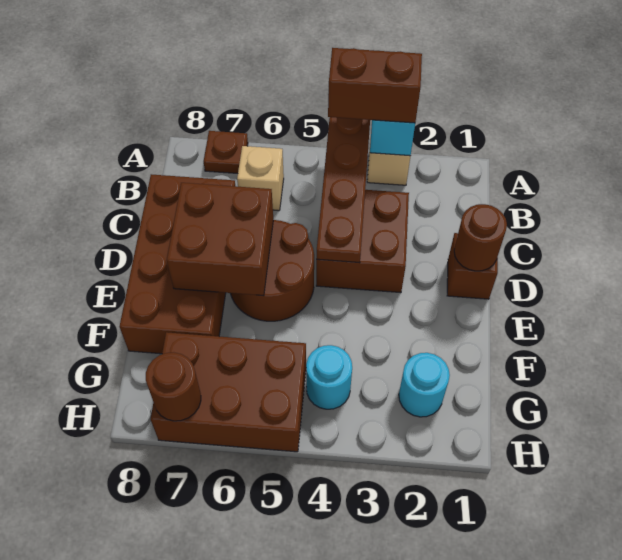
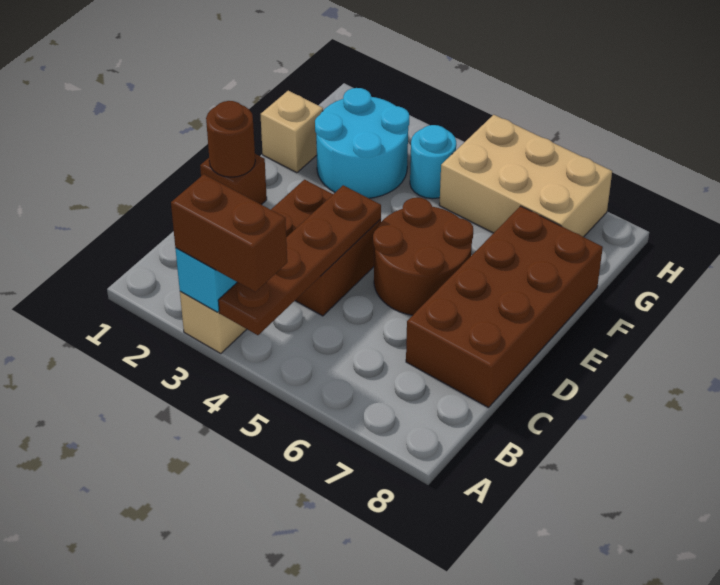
brown 1x1 plate [204,131,248,173] -> none
tan 1x1 brick [237,146,284,211] -> tan 1x1 brick moved to [260,91,323,173]
brown 2x2 brick [167,183,273,296] -> none
cyan 1x1 round brick [399,353,450,417] -> cyan 2x2 round brick [315,88,409,198]
brown 2x3 brick [151,332,306,452] -> tan 2x3 brick [439,115,612,237]
brown 1x1 round brick [146,352,201,421] -> none

